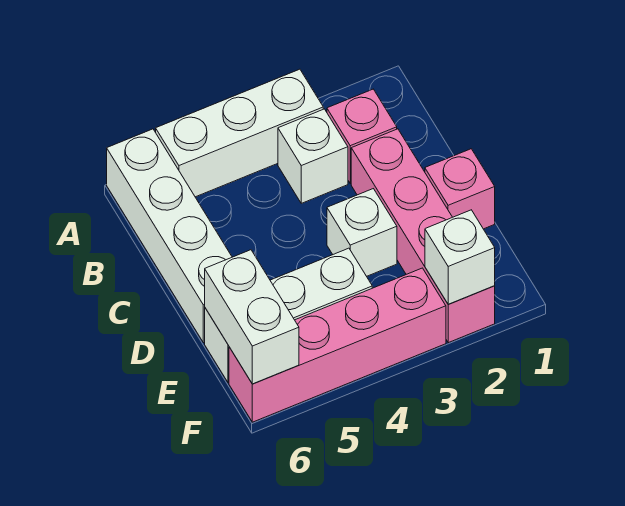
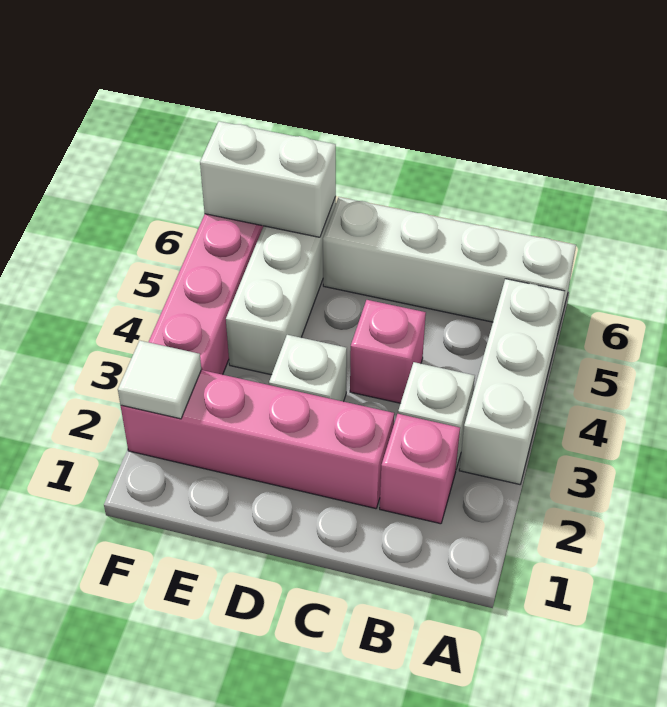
pink 1x1 brick [425,149,495,229] -> pink 1x1 brick moved to [350,300,426,403]
white 1x1 brick [425,210,495,304] -> white 1x1 tile [118,341,201,419]

